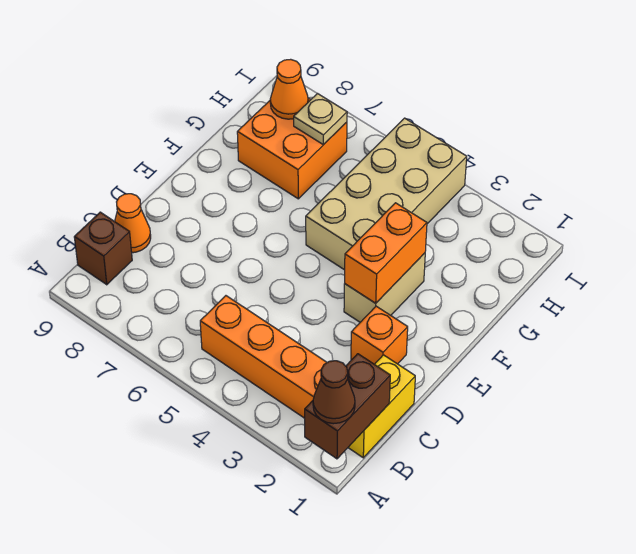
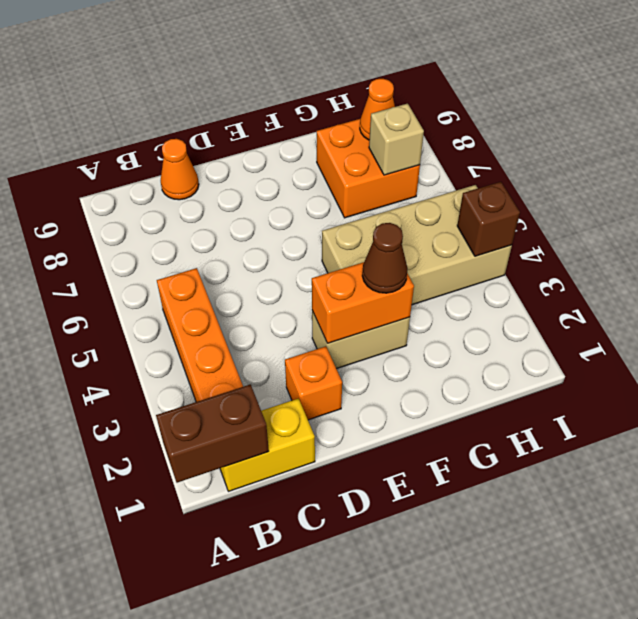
brown 1x1 cone [313,361,355,424] -> brown 1x1 cone moved to [362,223,408,293]
brown 1x1 brick [74,212,132,285] -> brown 1x1 brick moved to [457,182,520,256]
tan 1x1 plate [294,93,347,145] -> tan 1x1 brick [369,103,424,175]

